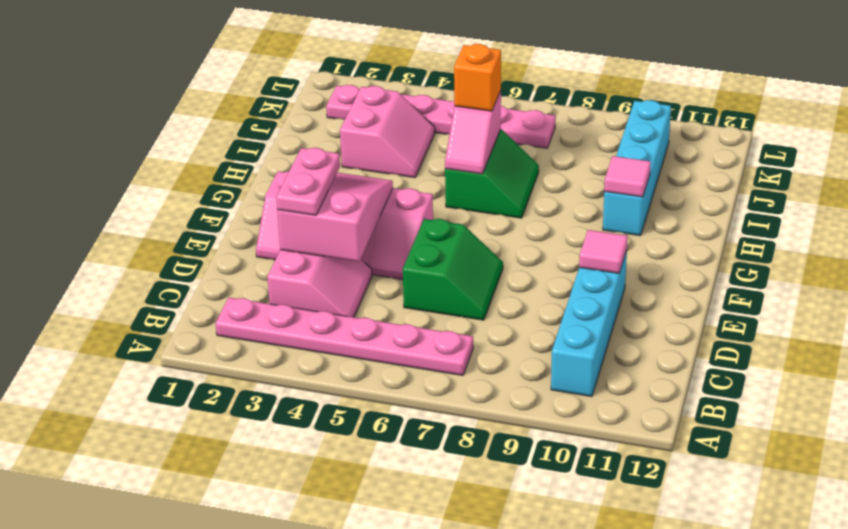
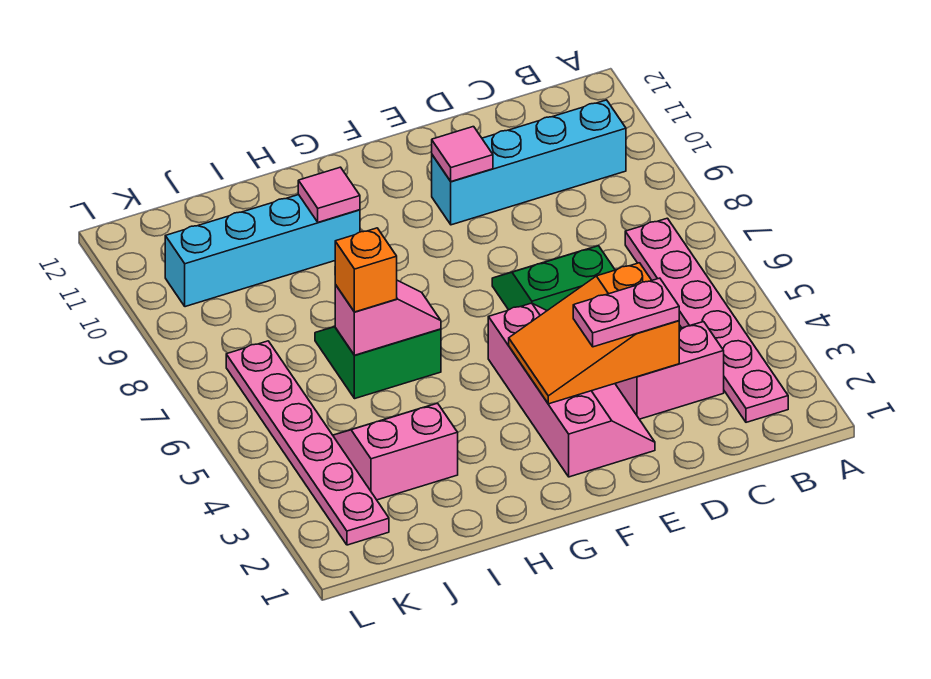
pink 2x3 slope [277,172,393,262] -> orange 2x3 slope [509,263,679,404]

